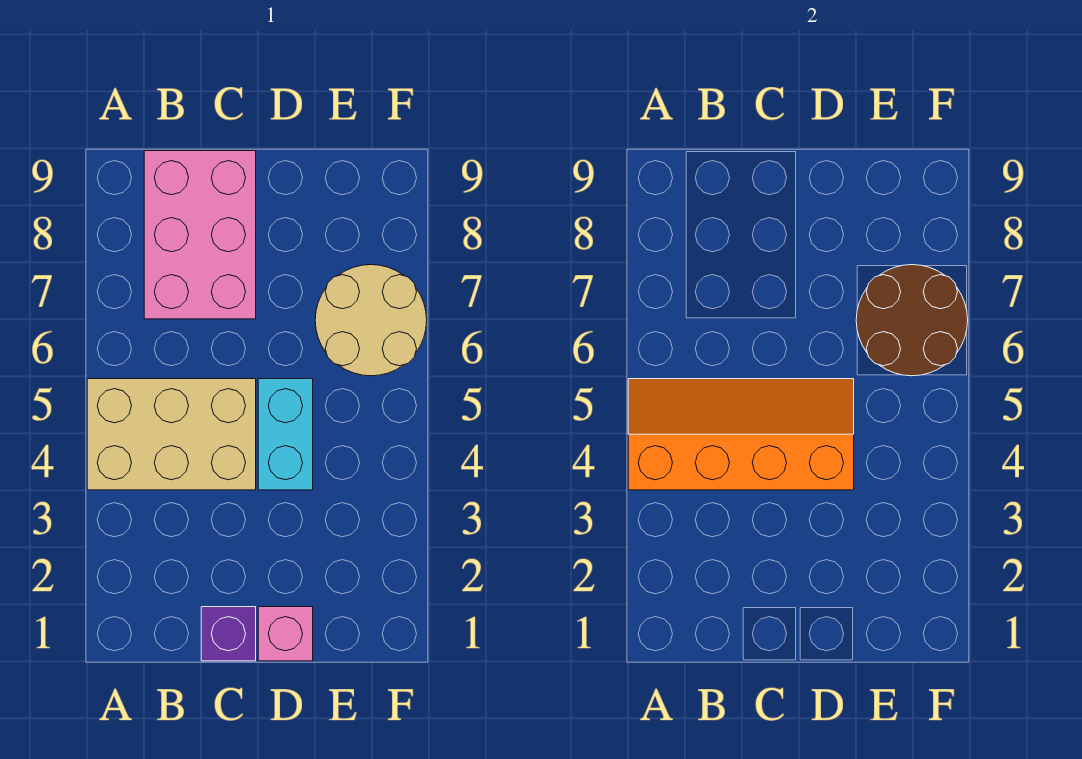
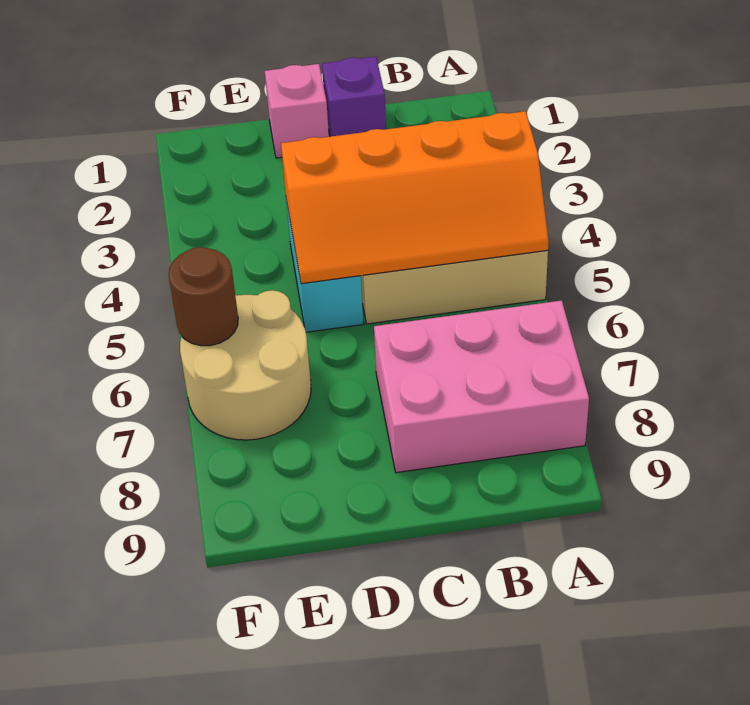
pink 2x3 brick [144,151,256,319] -> pink 2x3 brick turned to [374,300,589,473]
brown 2x2 round brick [856,265,968,376] -> brown 1x1 round brick [169,247,238,346]

